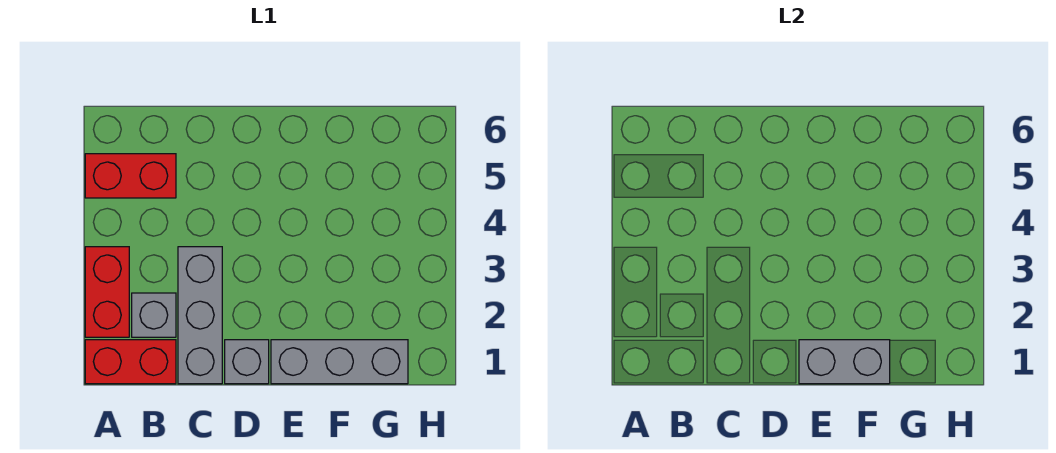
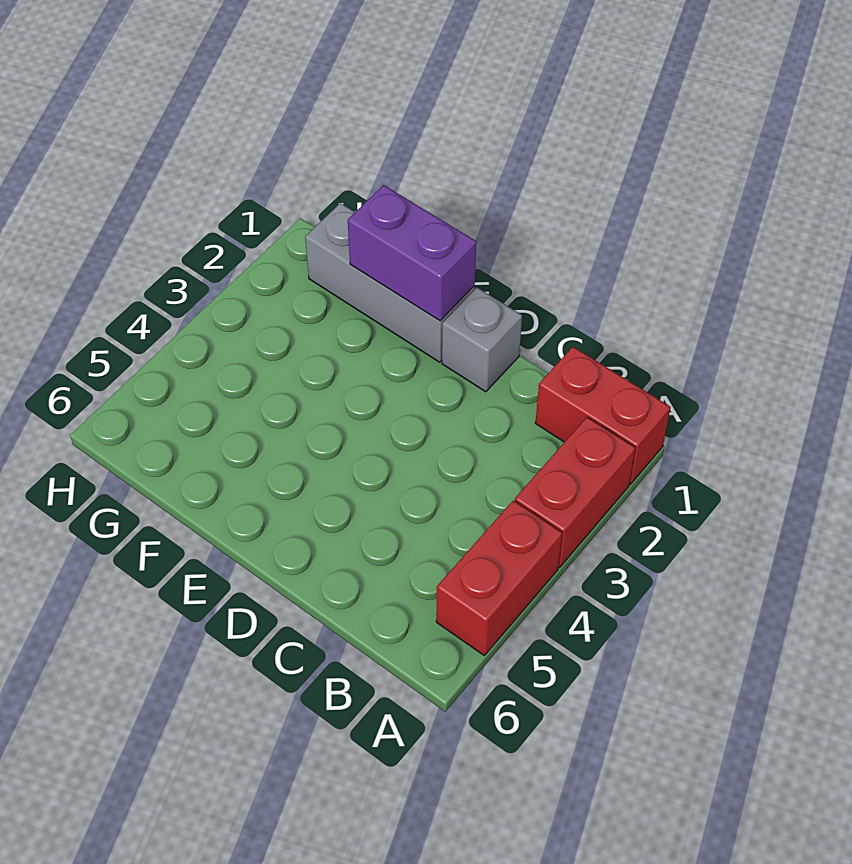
red 1x2 brick [85,154,176,198] -> red 1x2 brick turned to [436,501,562,655]
grey 1x1 brick [132,293,176,337] -> none
grey 1x3 brick [178,247,222,384] -> none
grey 1x2 brick [799,340,890,384] -> purple 1x2 brick [348,185,476,321]

